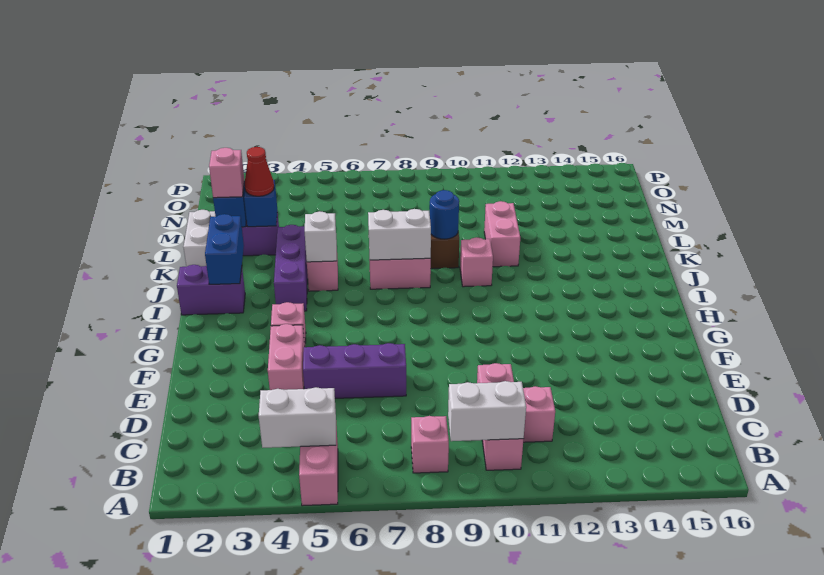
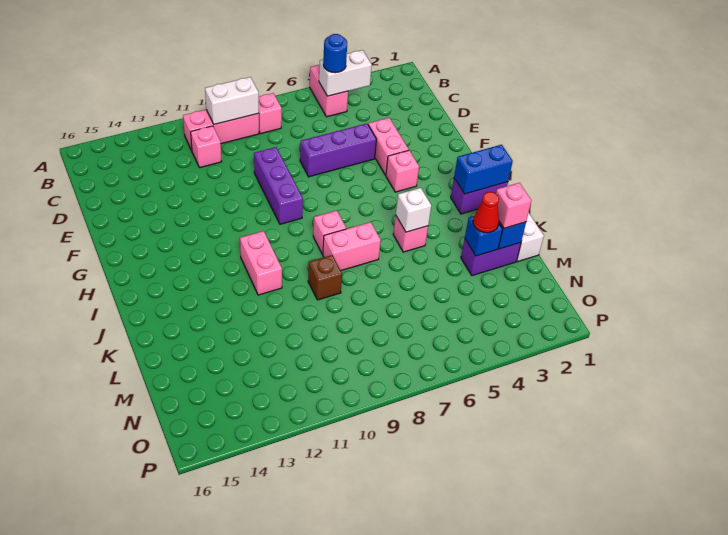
pink 1x3 brick [477,363,523,470] -> pink 1x3 brick turned to [183,110,259,150]
blue 1x2 brick [205,214,244,284] -> blue 1x2 brick turned to [454,145,513,194]
purple 1x3 brick [274,225,308,311] -> purple 1x3 brick moved to [254,147,303,224]
white 1x2 brick [368,209,431,260] -> none
pink 1x1 brick [460,237,493,287] -> pink 1x1 brick moved to [313,211,346,254]
blue 1x1 round brick [430,190,459,239] -> blue 1x1 round brick moved to [323,34,347,73]
pink 1x2 brick [484,201,520,267] -> pink 1x2 brick moved to [240,231,282,295]

